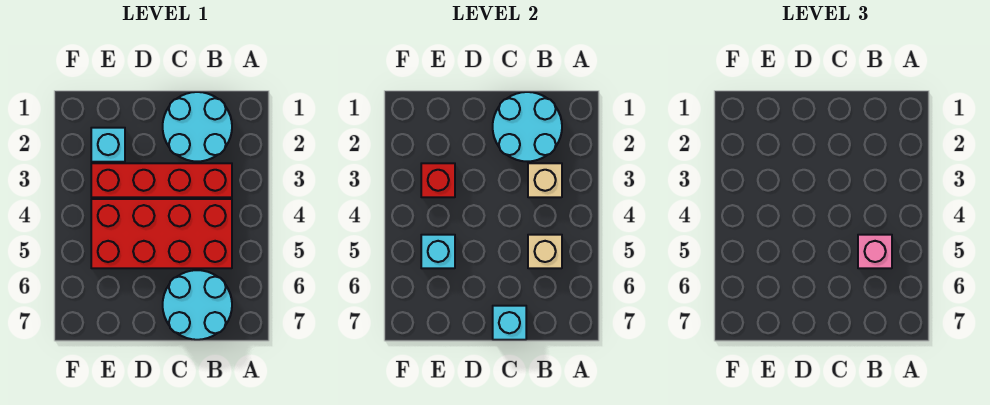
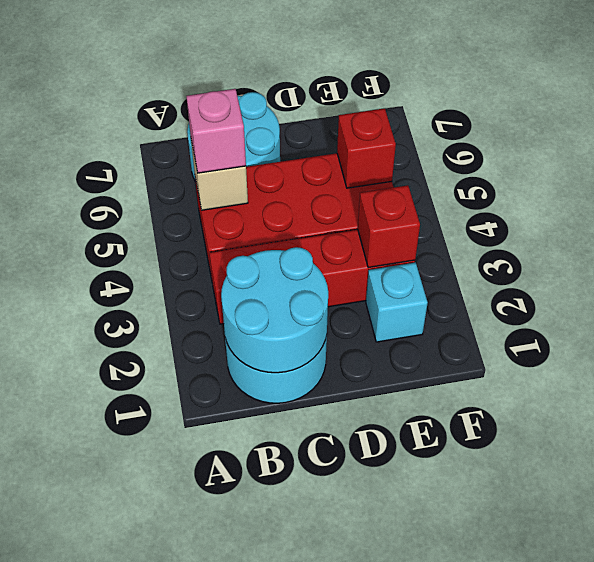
tan 1x1 brick [528,163,562,197] -> none
cyan 1x1 brick [493,306,526,340] -> none
cyan 1x1 brick [421,235,455,268] -> red 1x1 brick [337,108,396,188]

